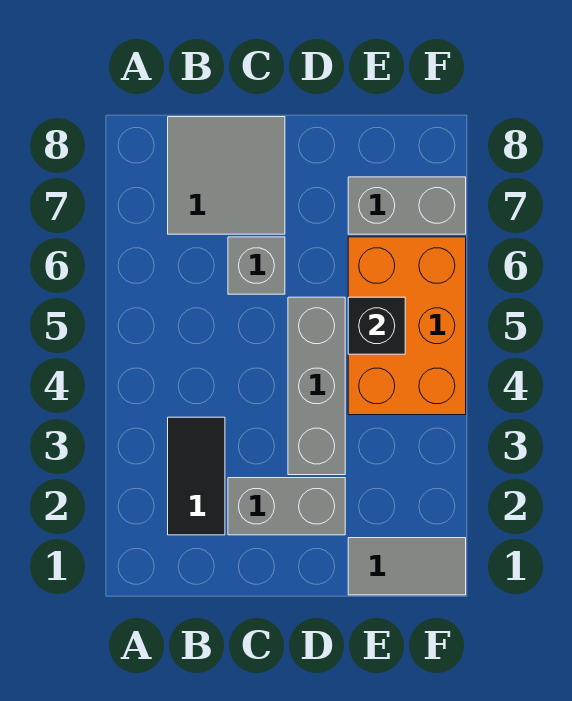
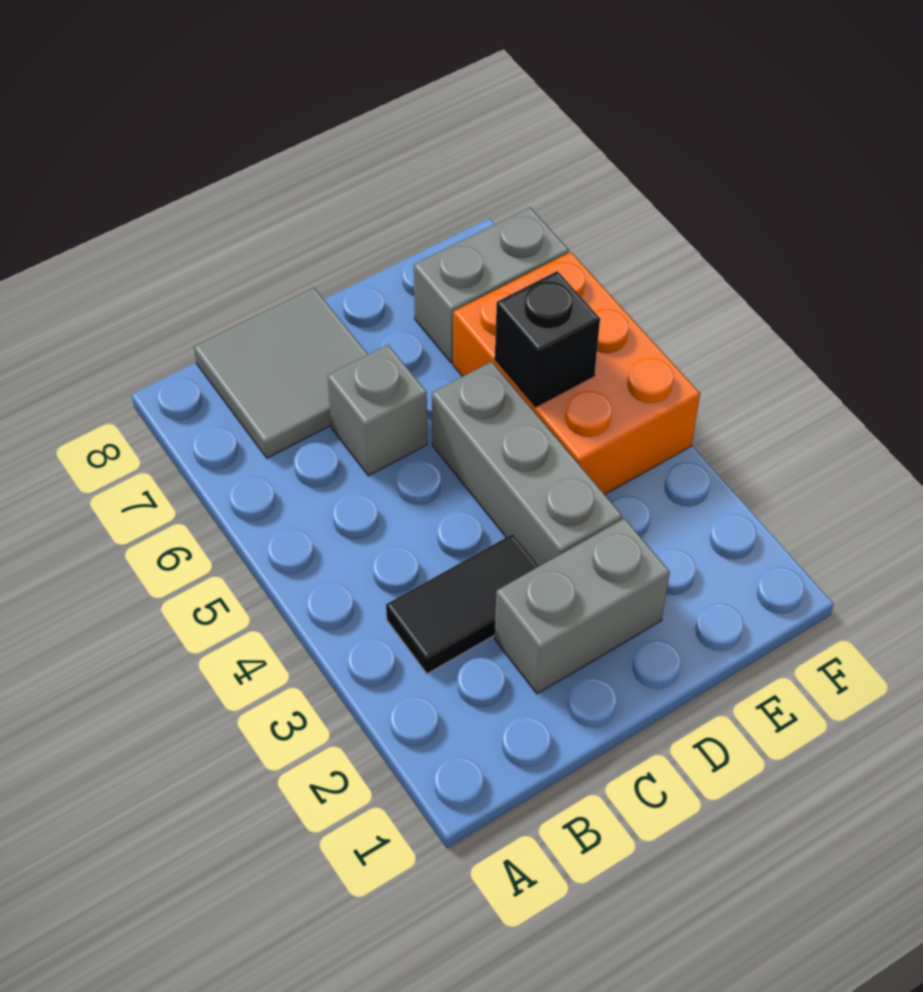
black 1x2 tile [168,417,225,535] -> black 1x2 tile turned to [386,534,539,674]
grey 1x2 tile [348,538,466,595] -> none

